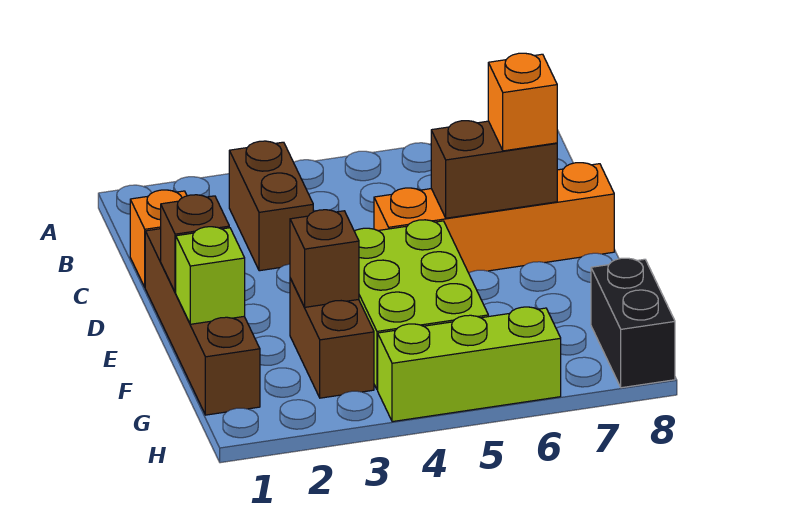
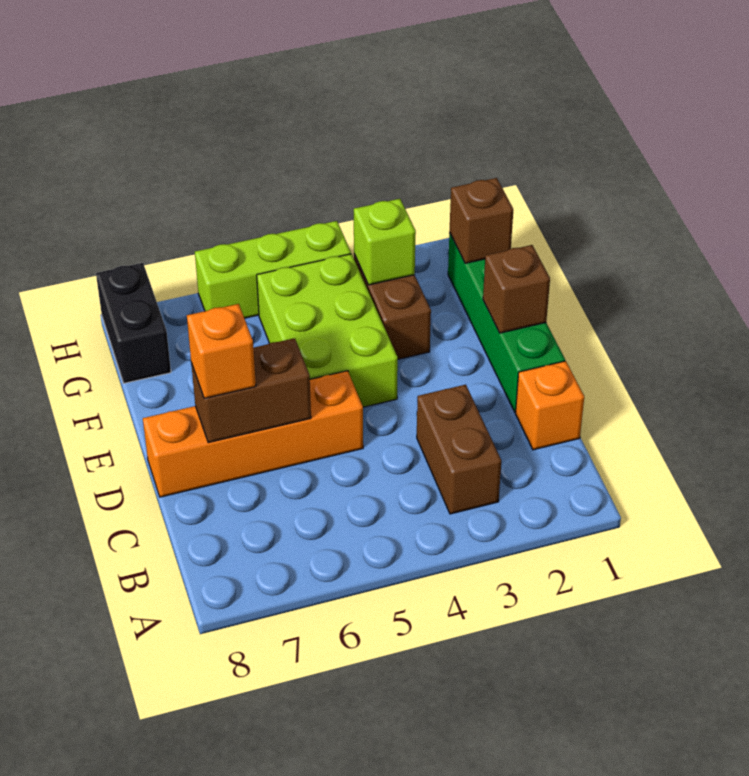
brown 1x4 brick [145,229,260,415] -> green 1x4 brick [448,233,565,412]
lime 1x1 brick [176,227,245,324] -> lime 1x1 brick moved to [354,199,416,285]
brown 1x1 brick [290,210,359,307] -> brown 1x1 brick moved to [449,178,513,263]

